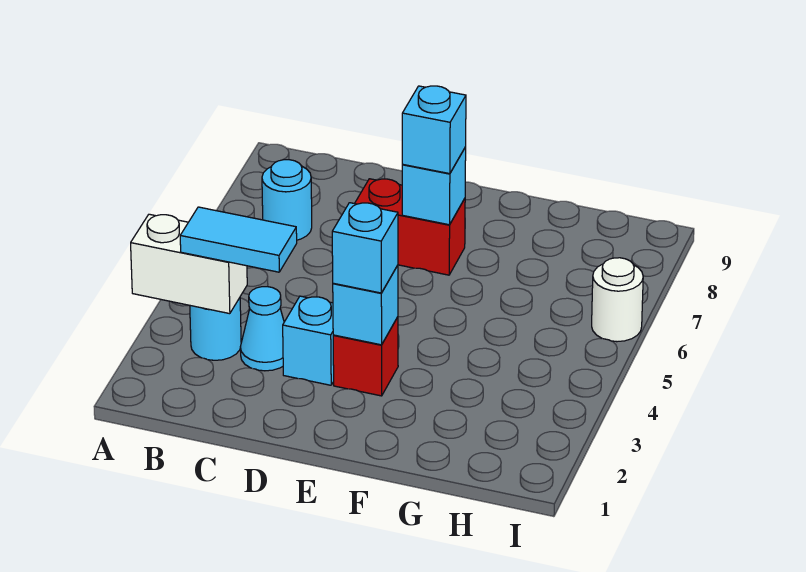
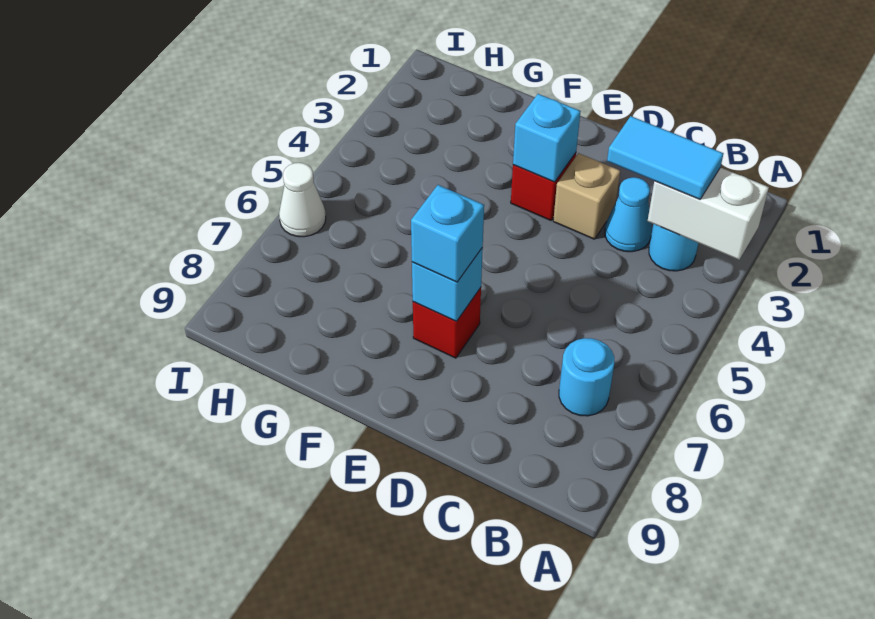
cyan 1x1 brick [283,296,334,385] -> tan 1x1 brick [553,153,620,239]
red 1x2 brick [355,179,465,275] -> red 1x1 brick [413,288,481,358]
cyan 1x1 brick [332,203,398,293] -> none
white 1x1 round brick [592,258,643,342] -> white 1x1 cone [279,163,326,237]

